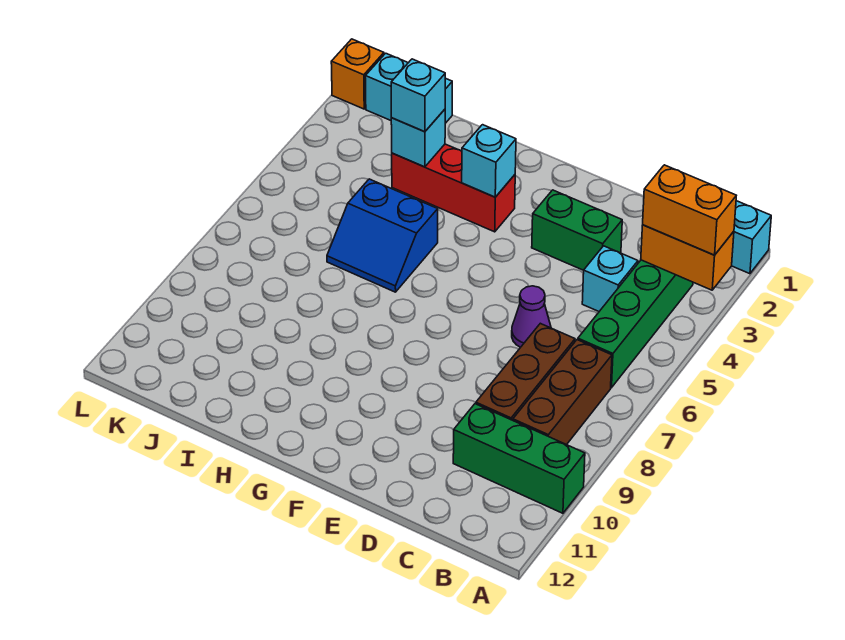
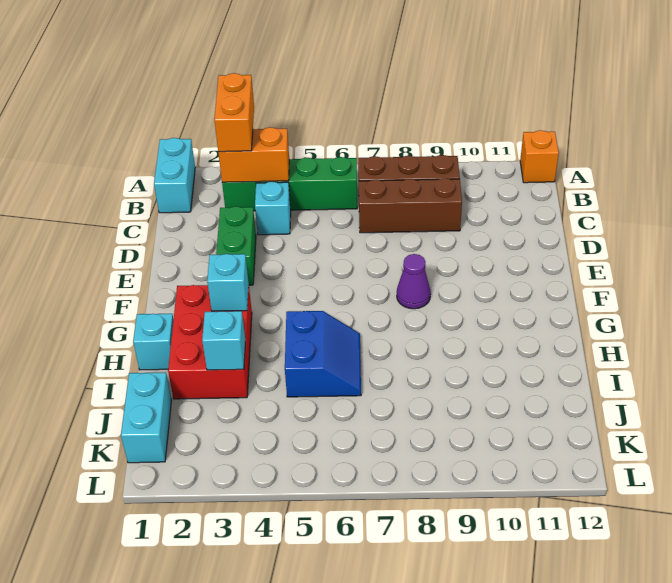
orange 1x2 brick [641,225,734,290] -> orange 1x2 brick turned to [218,127,289,182]
green 1x3 brick [453,404,585,513] -> none
purple 1x1 cone [512,286,551,347] -> purple 1x1 cone moved to [397,254,431,309]
red 1x3 brick [392,144,515,232] -> red 2x3 brick [168,285,252,399]
cyan 1x1 brick [391,59,445,132] -> cyan 1x1 brick moved to [133,314,174,370]
orange 1x1 brick [331,39,384,109] -> orange 1x1 brick moved to [520,130,559,183]

